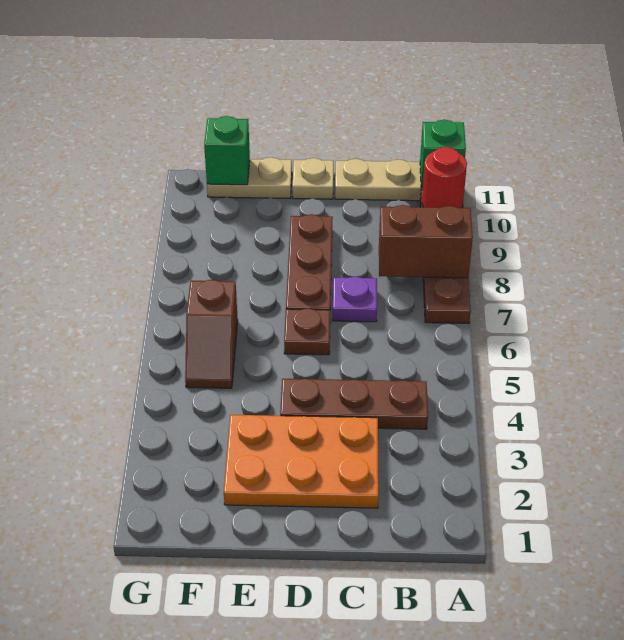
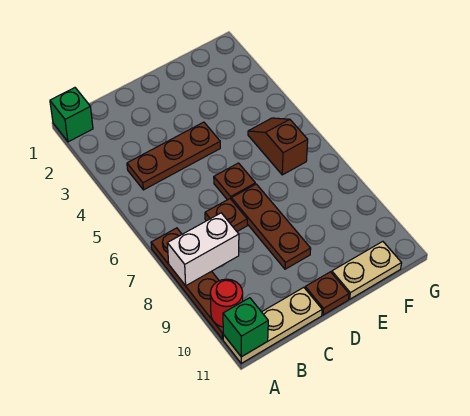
brown 1x2 brick [379,205,473,278] -> white 1x2 brick [167,213,239,286]
orange 2x3 plate [224,415,379,508] -> none
purple 1x1 plate [332,277,377,322] -> brown 1x1 plate [205,199,247,231]
tan 1x1 plate [292,158,334,199] -> brown 1x1 plate [305,272,349,315]
green 1x1 brick [204,116,250,185] -> green 1x1 brick moved to [50,88,93,142]

